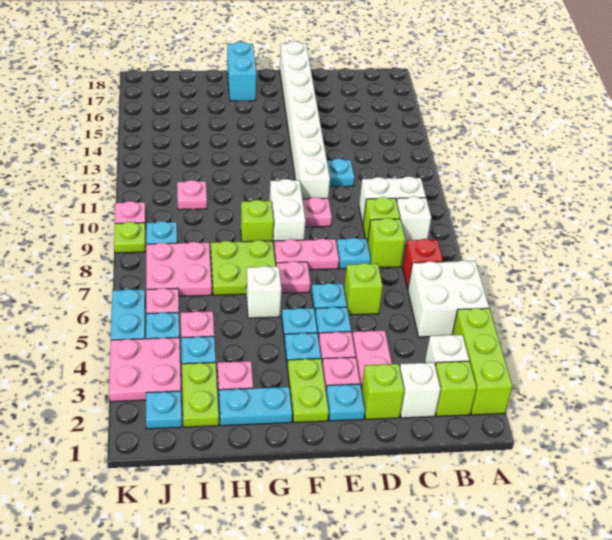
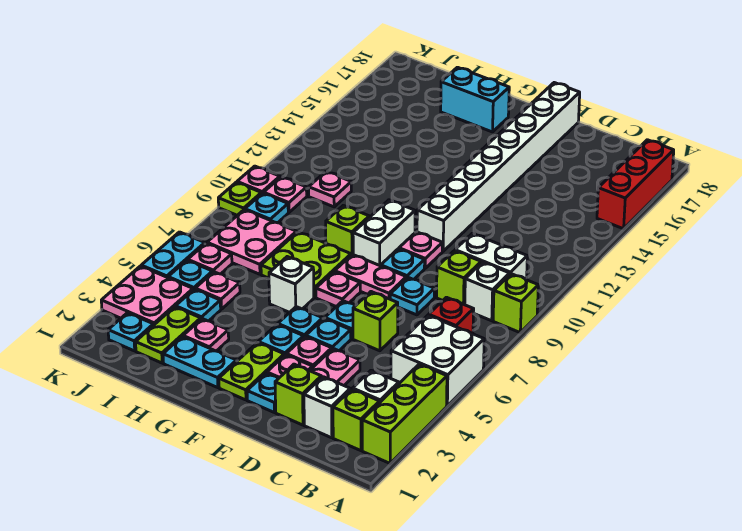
none -> red 1x3 brick [597,140,674,229]
lime 1x1 brick [368,218,405,268] -> lime 1x1 brick moved to [493,274,538,332]
cyan 1x1 plate [327,158,354,187] -> cyan 1x1 plate moved to [381,249,425,279]
cyan 1x2 brick [227,42,256,101] -> cyan 1x2 brick turned to [441,67,509,132]
none -> pink 1x1 plate [264,177,307,212]

